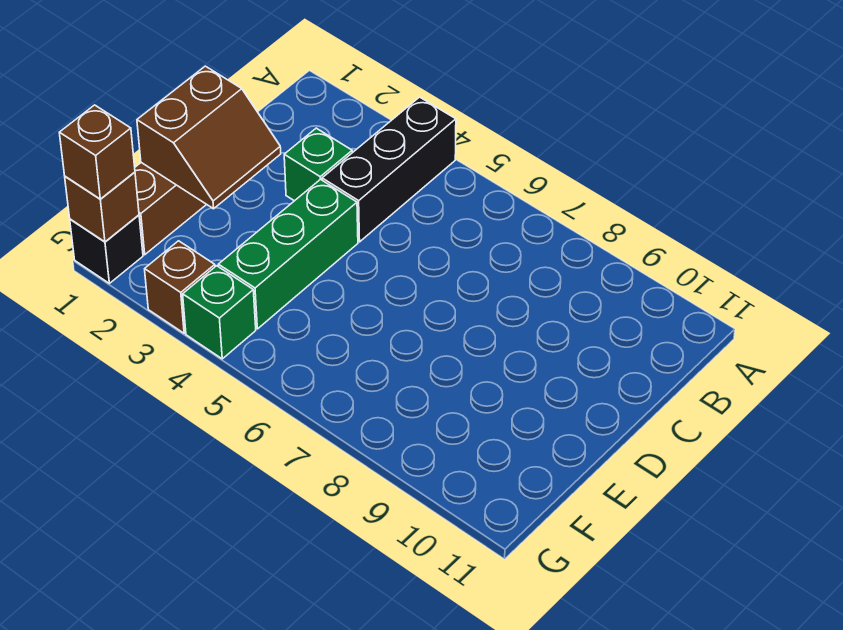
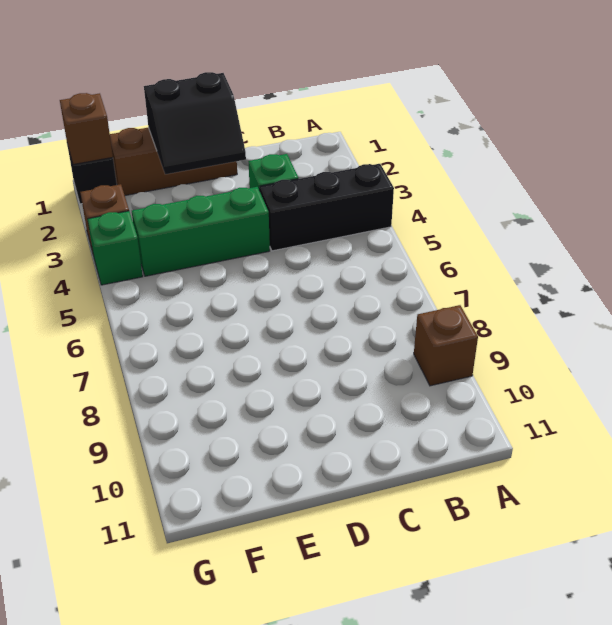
brown 2x2 slope [137,66,281,209] -> black 2x2 slope [144,72,246,174]
brown 1x1 brick [59,105,135,199] -> brown 1x1 brick moved to [414,305,478,386]

